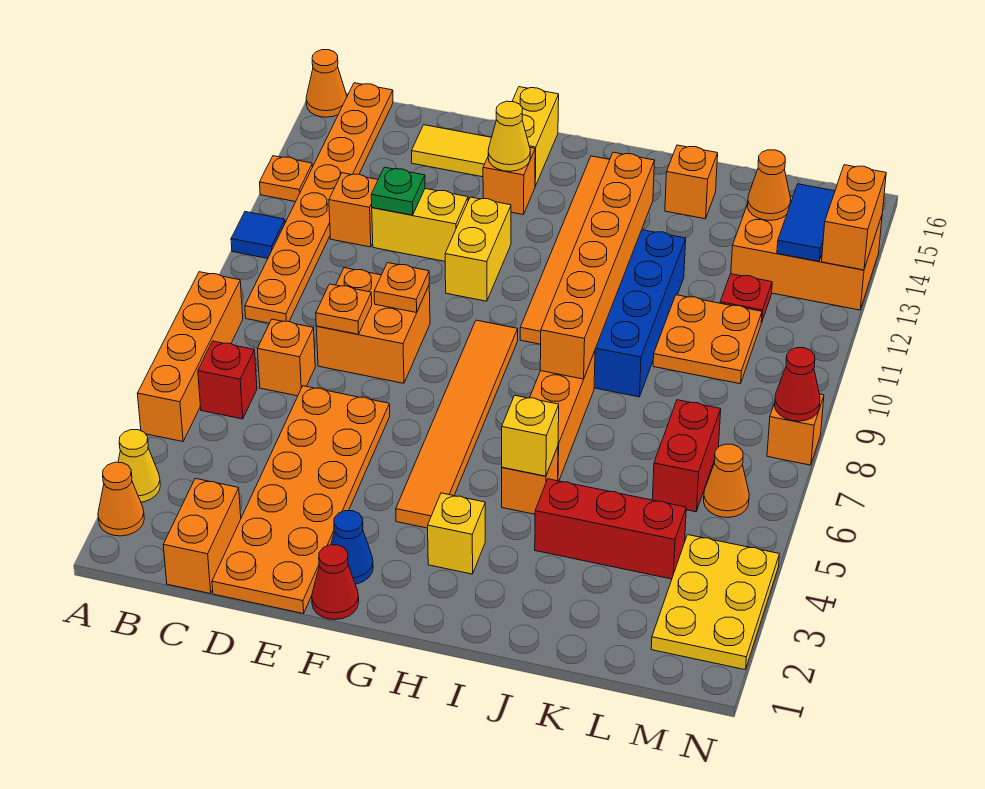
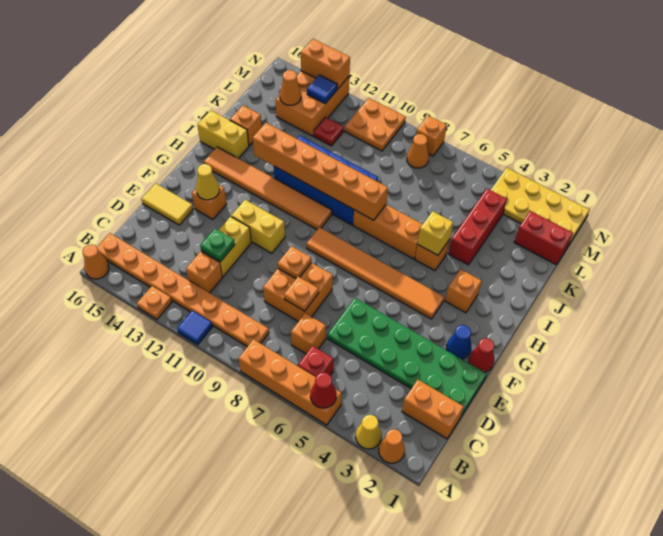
orange 2x6 plate [212,386,390,614] -> green 2x6 plate [327,298,487,418]
yellow 1x2 tile [412,125,492,177] -> yellow 1x2 tile turned to [141,183,193,225]
yellow 1x2 brick [512,87,559,186] -> yellow 1x2 brick moved to [197,110,249,158]
yellow 1x1 brick [428,493,485,574] -> orange 1x1 brick [445,269,481,313]
orange 2x2 plate [653,295,762,384] -> orange 2x2 plate moved to [345,98,406,151]
red 1x2 brick [652,400,721,512] -> red 1x2 brick moved to [514,211,573,265]
yellow 2x3 plate [651,535,779,670] -> yellow 2x4 plate [491,168,589,246]
orange 1x1 cone [704,444,749,518] -> orange 1x1 cone moved to [407,134,429,168]
blue 1x2 tile [777,184,835,261] -> blue 1x1 tile [307,75,337,104]
red 1x1 cone [775,348,820,421] -> red 1x1 cone moved to [310,372,337,408]

